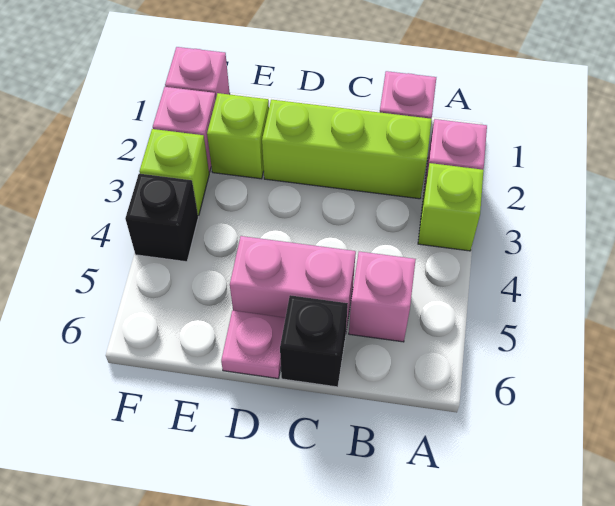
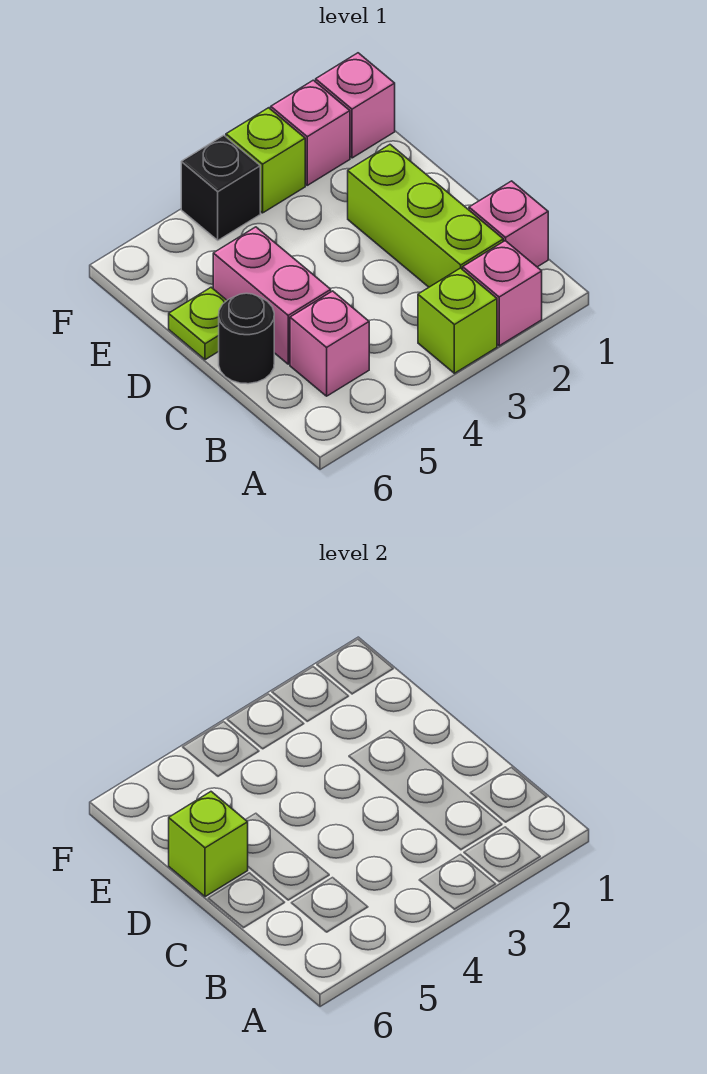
black 1x1 brick [280,295,348,387] -> black 1x1 round brick [219,293,274,384]
pink 1x1 plate [221,310,285,378] -> lime 1x1 plate [169,287,227,360]
lime 1x1 brick [207,93,269,179] -> lime 1x1 brick moved to [169,792,248,897]

